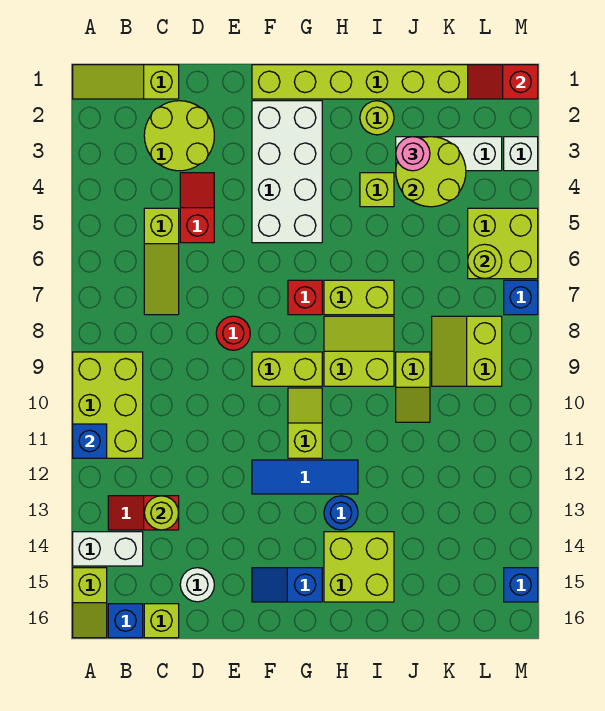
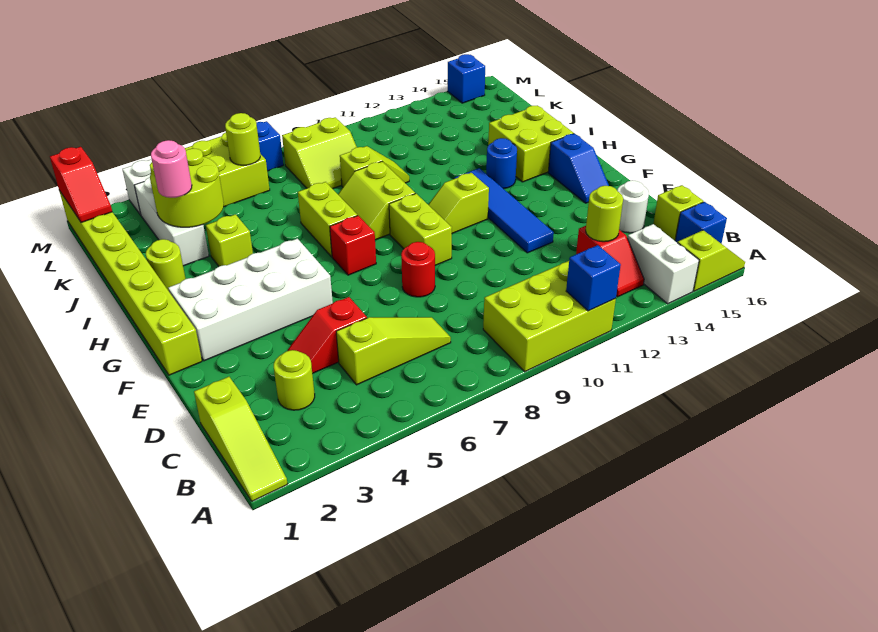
lime 2x2 round brick [144,101,214,171] -> lime 1x1 round brick [274,350,315,410]
blue 1x3 tile [252,460,358,494] -> blue 1x4 tile [455,168,554,253]

